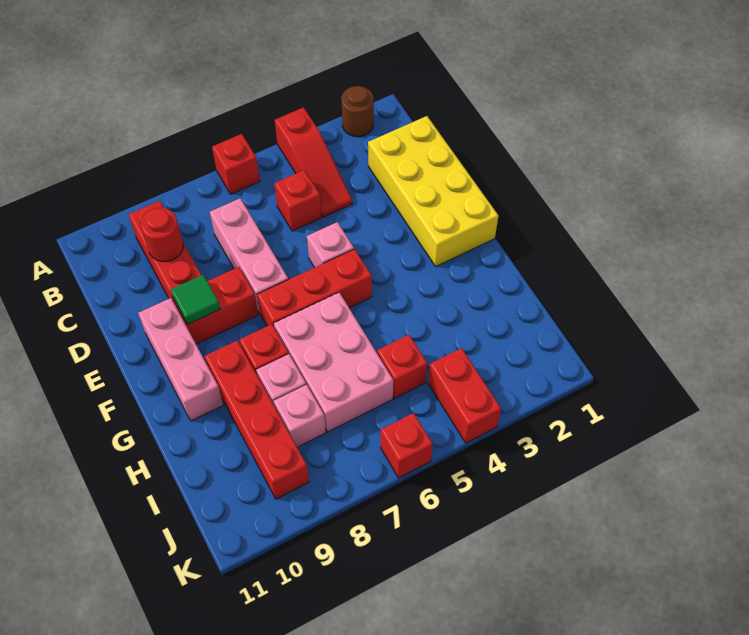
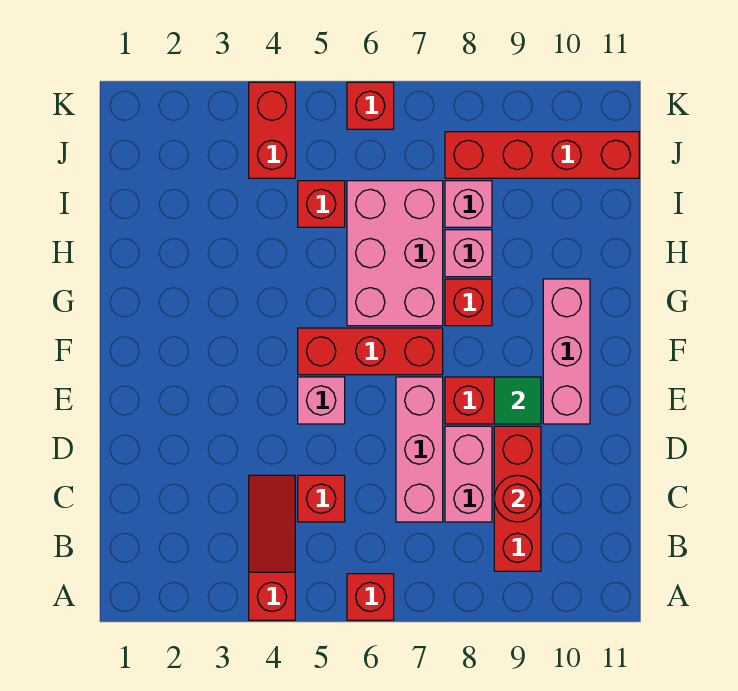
brown 1x1 round brick [341,86,374,137] -> none
yellow 2x4 brick [368,116,498,266] -> none
none -> pink 1x2 brick [445,426,492,522]
red 1x4 brick [205,340,309,499] -> red 1x4 brick turned to [445,132,639,178]

